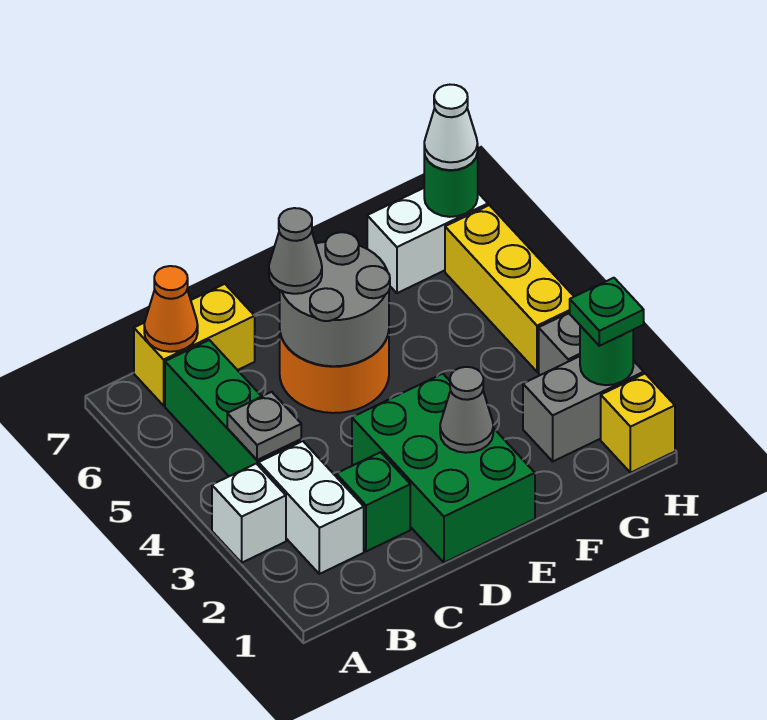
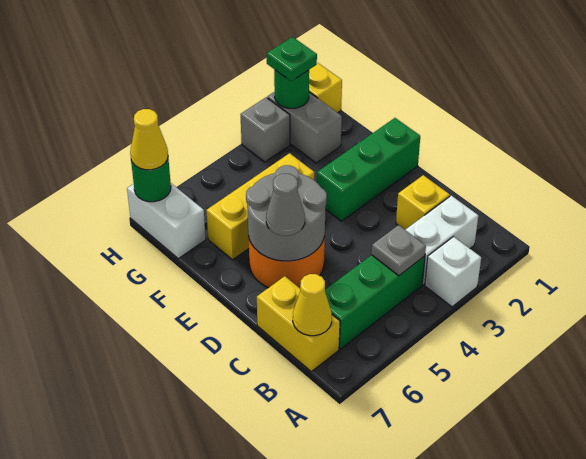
orange 1x1 cone [144,266,198,352] -> yellow 1x1 cone [293,274,332,336]
green 1x1 brick [336,452,410,551] -> yellow 1x1 brick [396,175,450,230]
green 2x3 brick [352,374,535,563] -> green 1x3 brick [317,118,420,221]
grey 1x1 cone [440,367,493,453] -> none
yellow 1x3 brick [445,205,574,372] -> yellow 1x3 brick moved to [206,153,314,260]
white 1x1 cone [424,85,478,170] -> yellow 1x1 cone [130,109,168,170]

